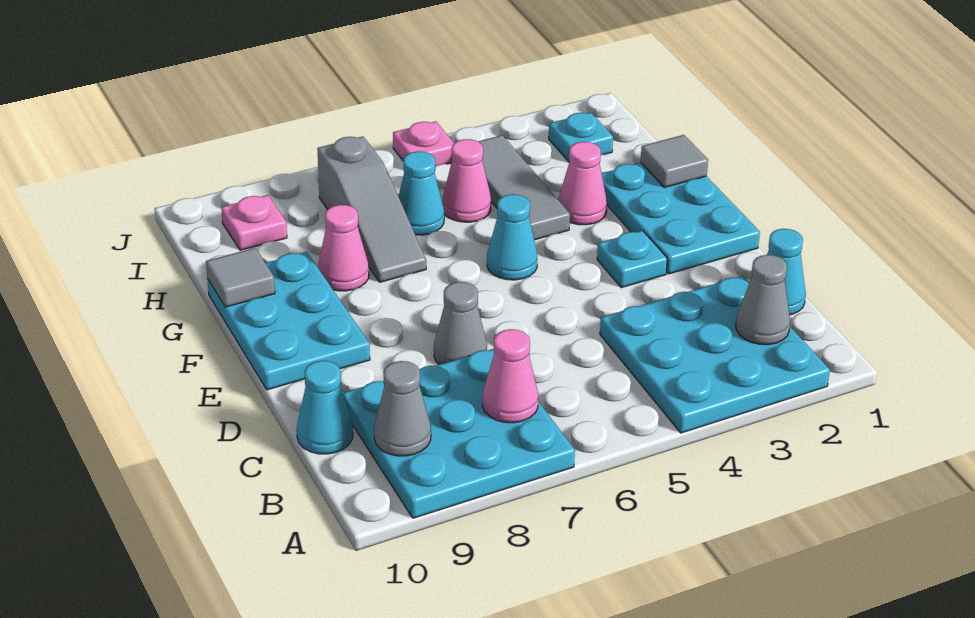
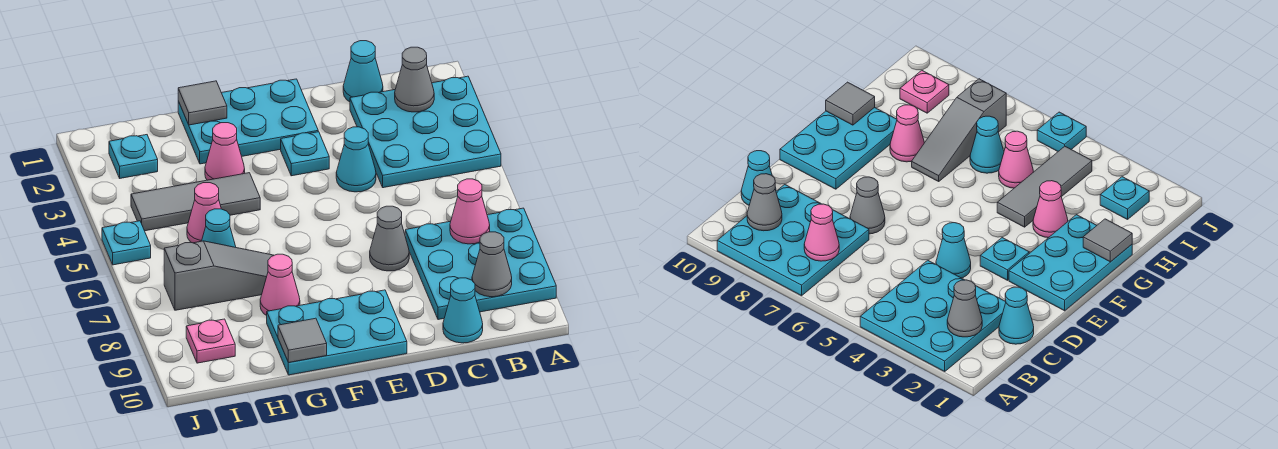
cyan 1x1 cone [487,194,537,280] -> cyan 1x1 cone moved to [336,127,376,192]
pink 1x1 plate [393,122,454,166] -> cyan 1x1 plate [102,221,151,265]

